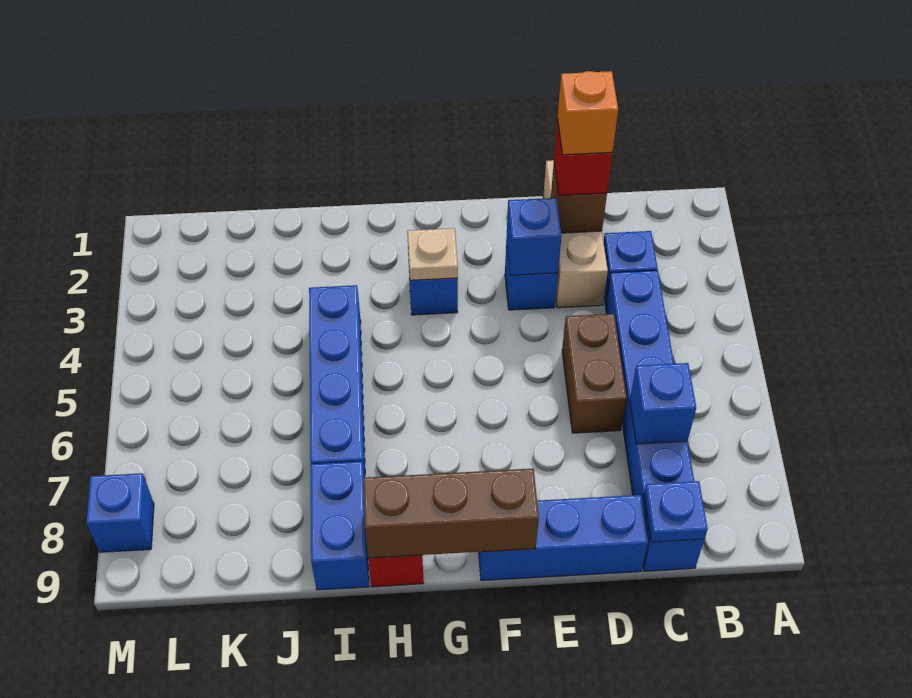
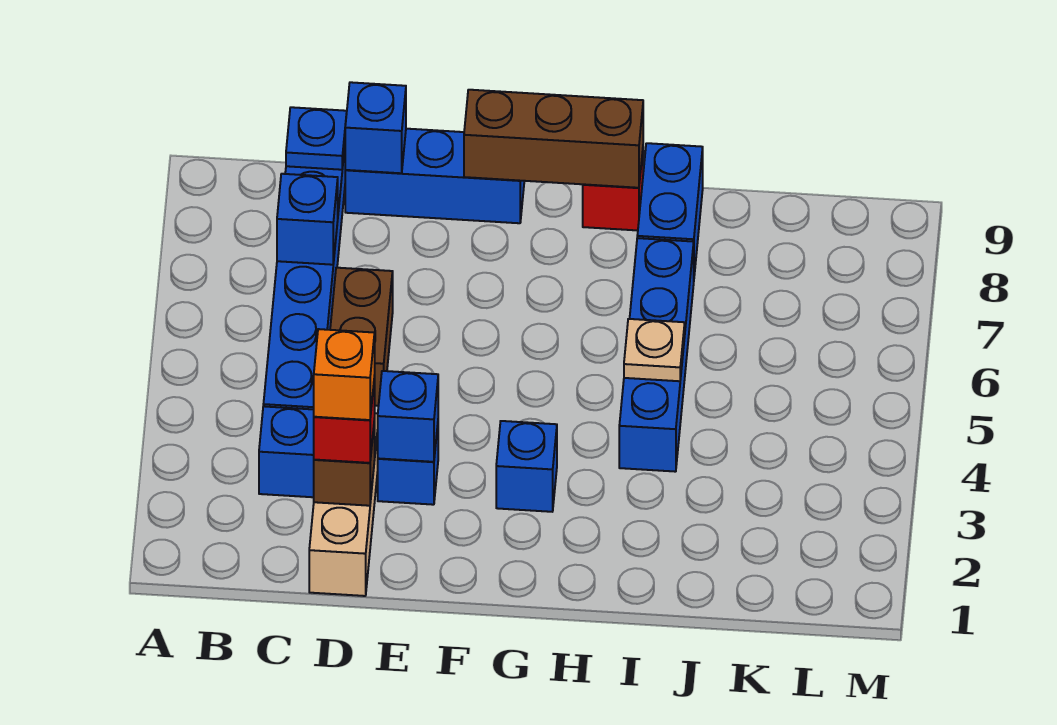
tan 1x1 plate [407,228,458,280] -> tan 1x1 plate moved to [624,319,685,381]
blue 1x1 brick [86,473,154,552] -> blue 1x1 brick moved to [345,82,406,173]

